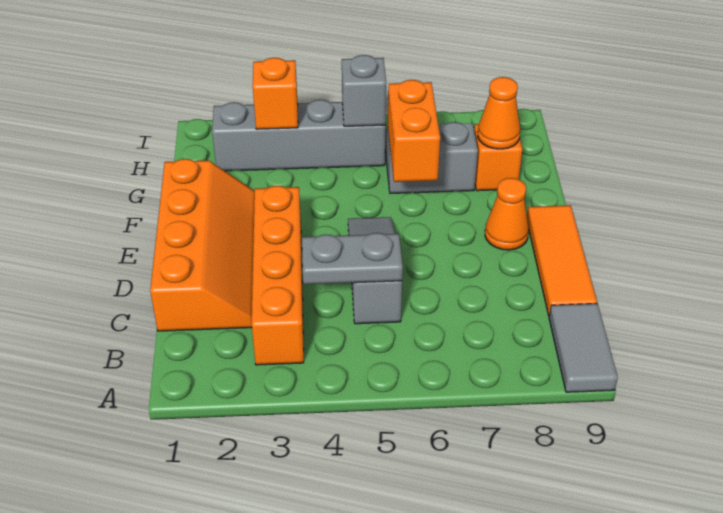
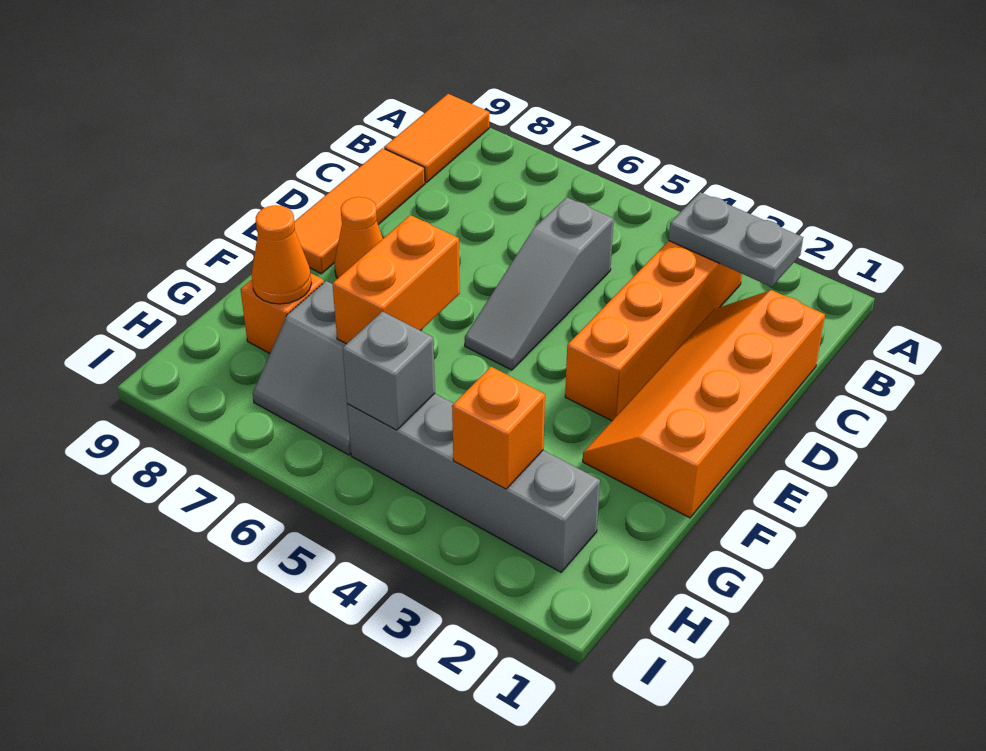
grey 1x2 tile [549,303,618,392] -> orange 1x2 tile [384,94,489,183]
grey 1x2 plate [302,233,403,284] -> grey 1x2 plate moved to [669,192,803,287]

